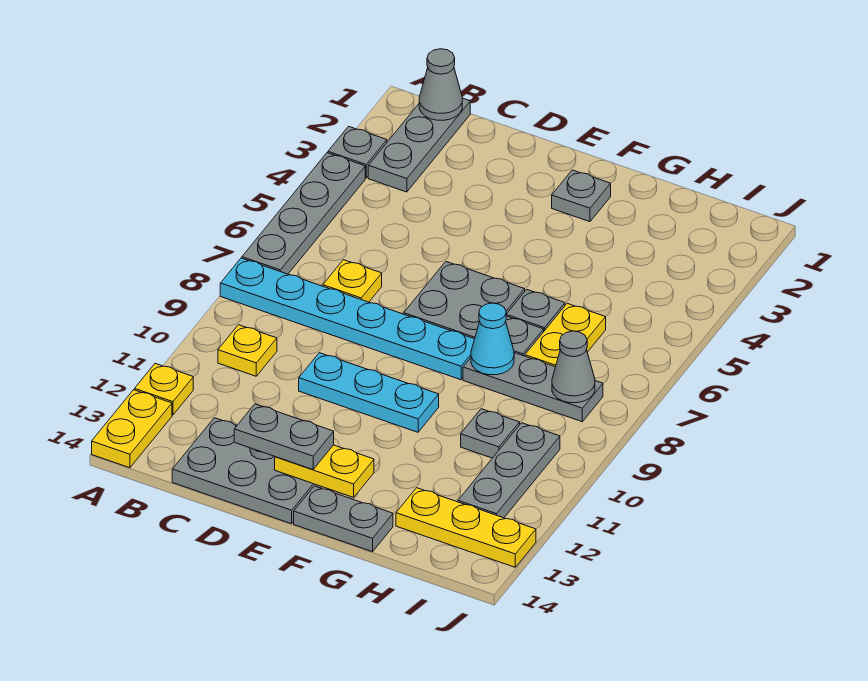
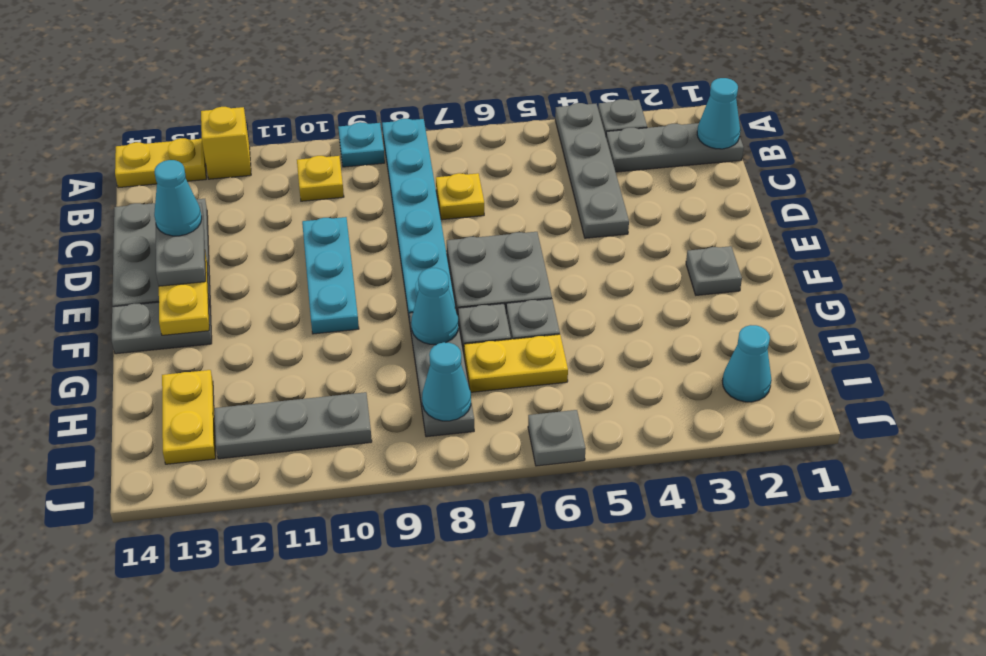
grey 1x4 plate [242,153,365,274] -> grey 1x4 plate turned to [555,103,629,238]
none -> cyan 1x1 plate [338,122,385,167]
yellow 1x1 plate [135,364,193,415] -> yellow 1x1 brick [201,107,251,179]
grey 1x1 cone [419,49,462,120] -> cyan 1x1 cone [697,78,740,149]
none -> cyan 1x1 cone [154,160,202,236]
grey 1x2 plate [294,486,393,552] -> grey 1x2 plate turned to [112,299,212,354]
grey 1x1 plate [461,409,520,458] -> grey 1x1 plate moved to [528,410,586,466]
yellow 1x3 plate [396,488,536,567] -> yellow 1x2 plate [162,370,216,464]
none -> cyan 1x1 cone [722,325,772,402]
grey 1x1 cone [552,331,595,403] -> cyan 1x1 cone [422,342,471,421]

